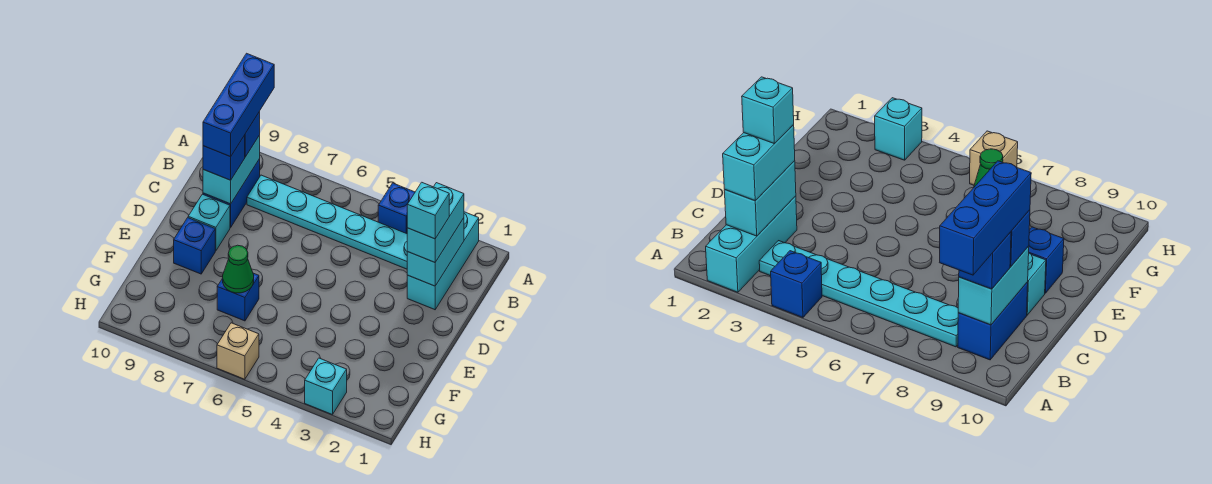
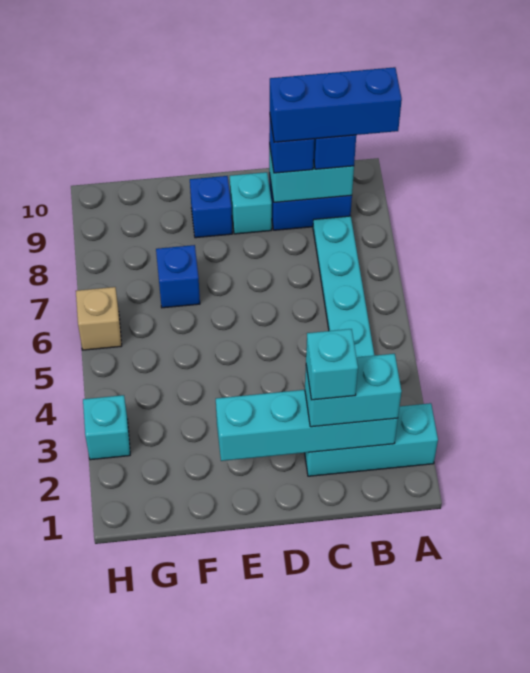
blue 1x1 brick [378,183,415,234] -> none
cyan 1x2 brick [407,218,464,286] -> cyan 1x4 brick [216,390,398,461]
green 1x1 cone [223,245,254,293] -> none

